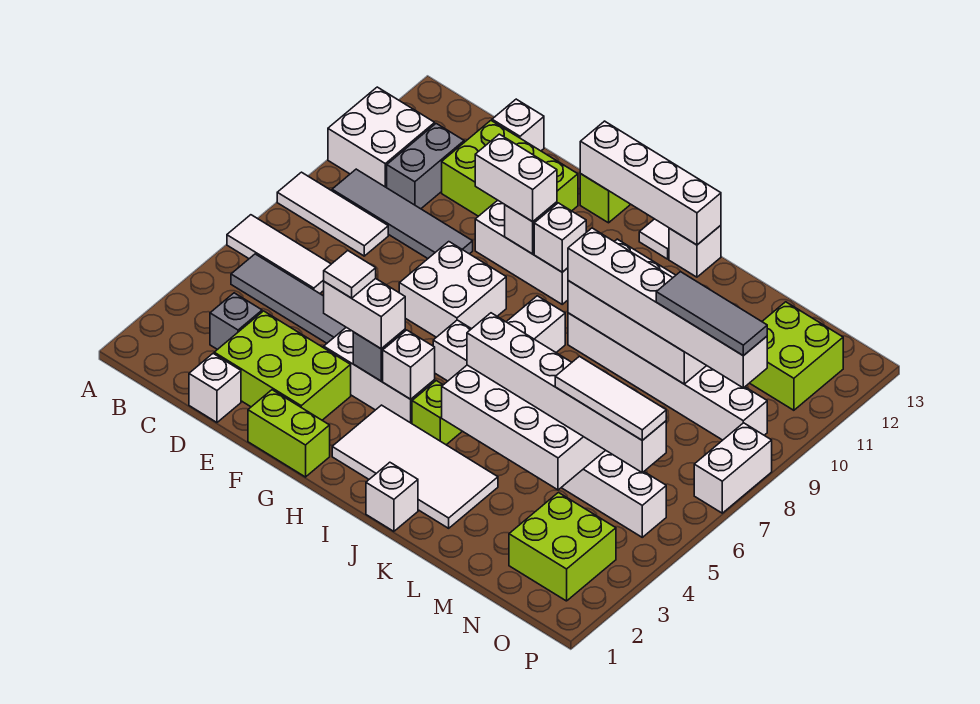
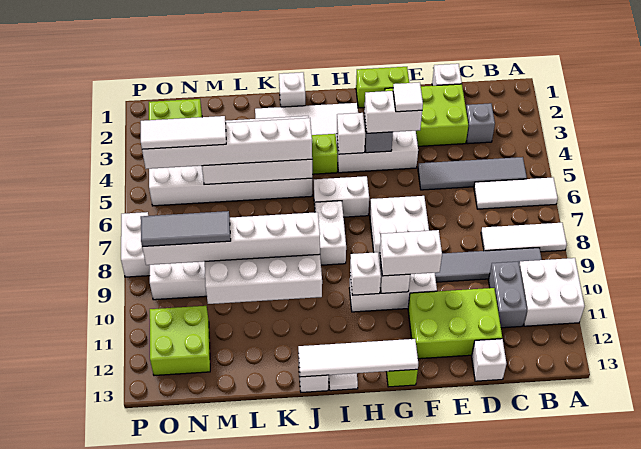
white 1x4 brick [580,121,721,245] -> white 1x4 tile [298,339,418,377]

